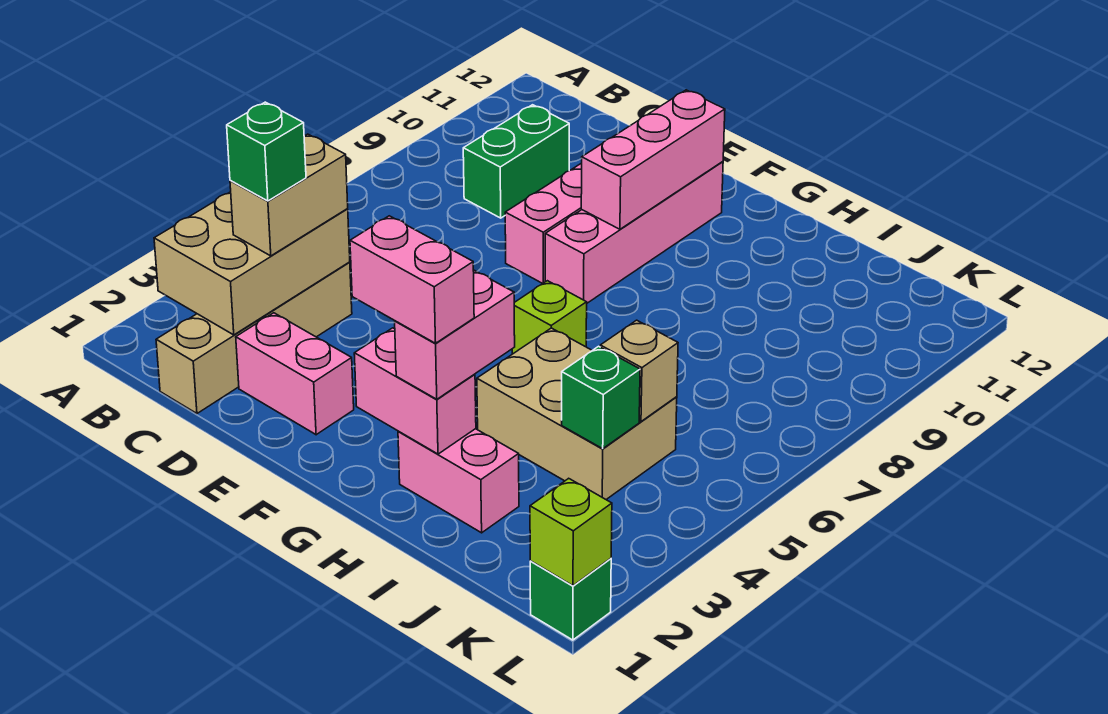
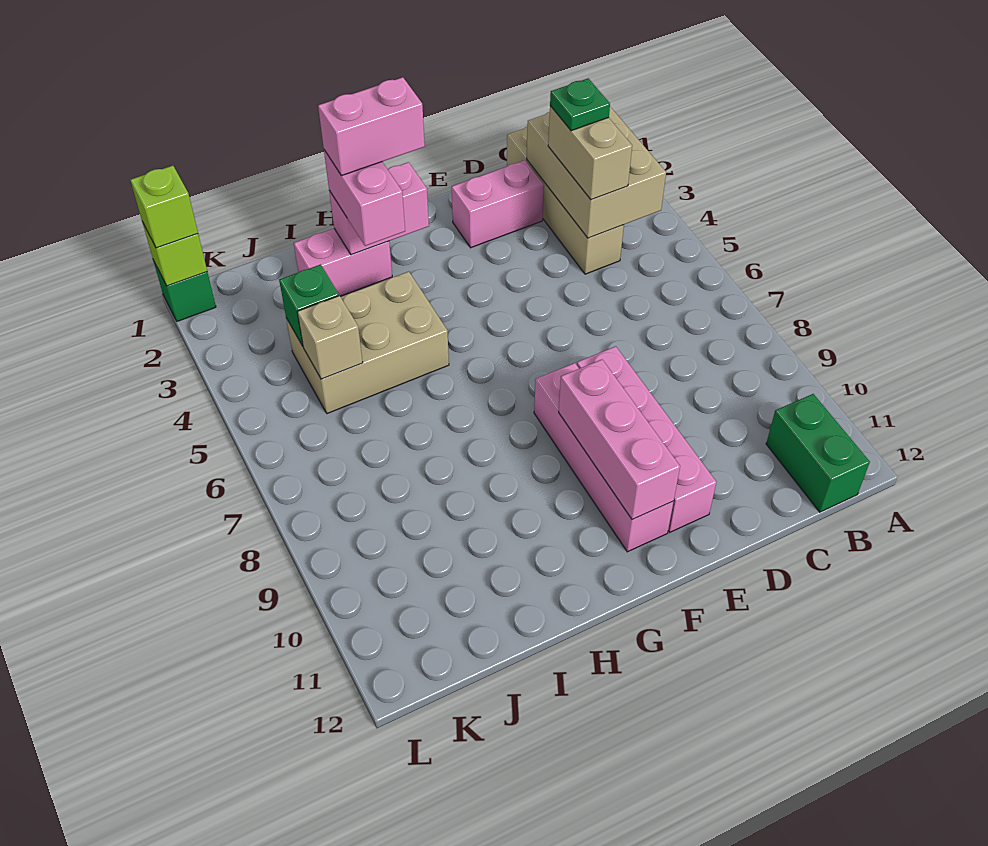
green 1x1 brick [227,102,306,201] -> green 1x1 plate [550,78,610,131]
green 1x2 brick [463,105,569,218] -> green 1x2 brick moved to [766,394,870,512]
lime 1x1 brick [512,281,587,354] -> lime 1x1 brick moved to [130,166,198,248]

